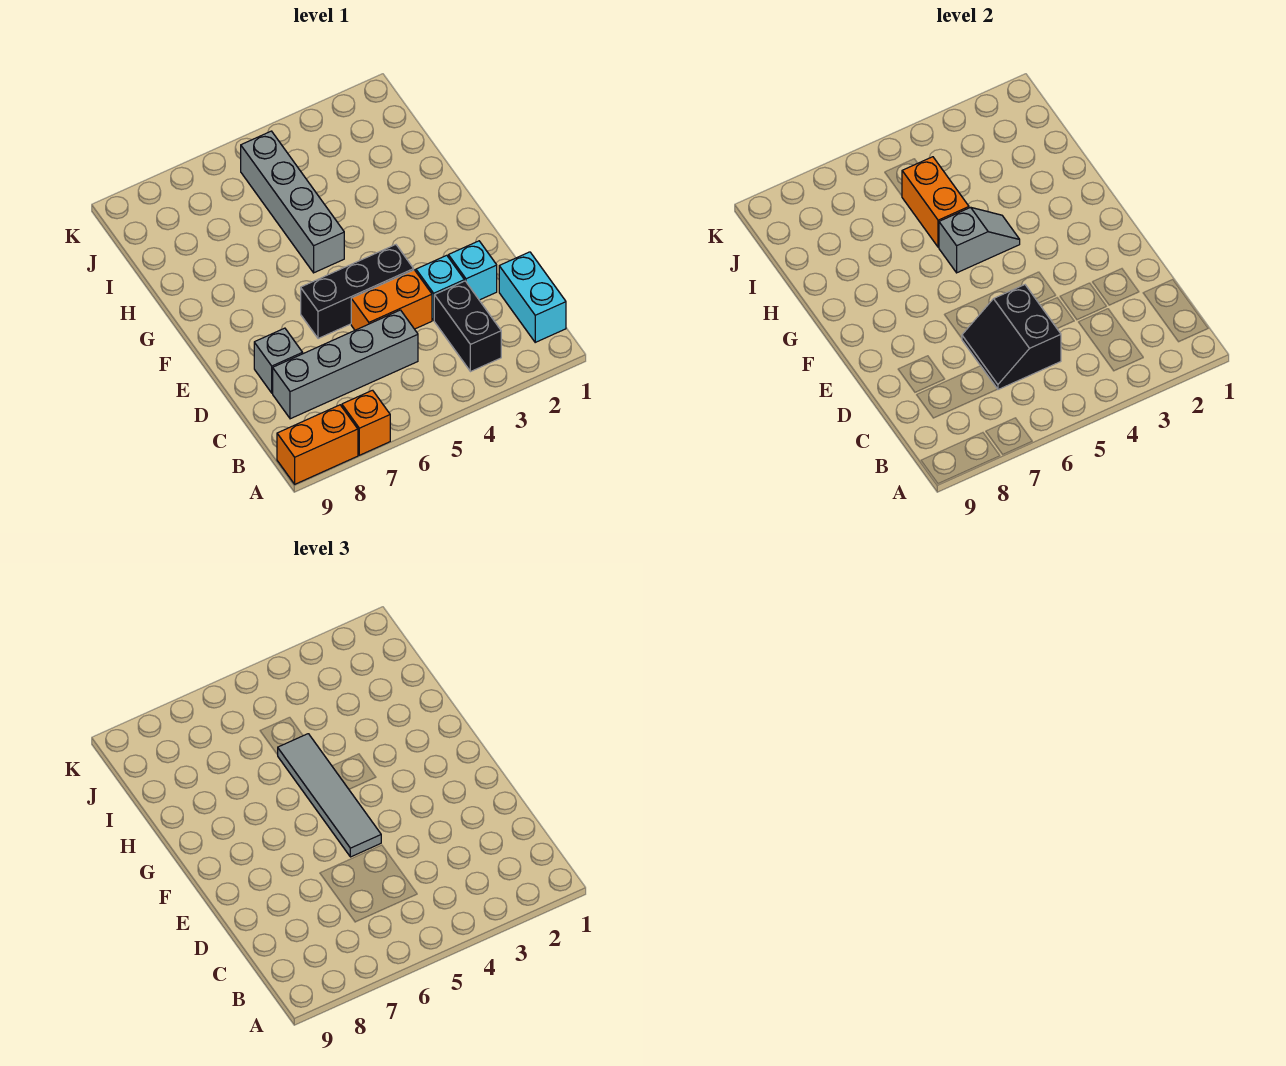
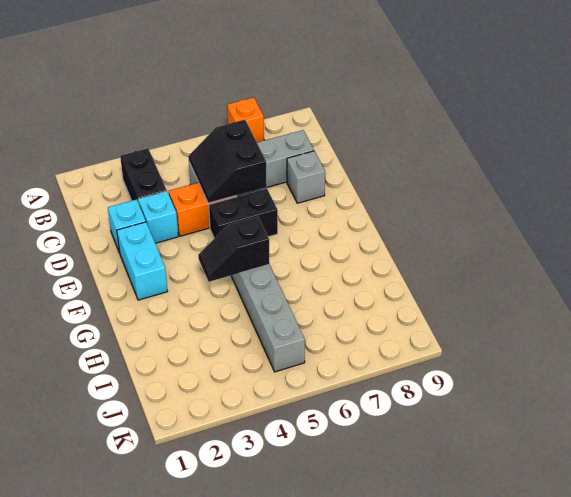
orange 1x2 brick [277,405,358,484] -> none
cyan 1x2 brick [499,252,566,342] -> cyan 1x2 brick moved to [117,222,168,300]
black 2x2 slope [962,285,1061,390] -> black 2x2 slope turned to [188,120,267,203]
black 1x3 brick [301,245,414,339] -> black 1x2 brick [209,189,278,238]
grey 1x4 tile [278,734,381,857] -> none
grey 1x2 slope [939,207,1020,273] -> black 1x2 slope [198,217,270,282]
orange 1x2 brick [902,157,969,247] -> none

